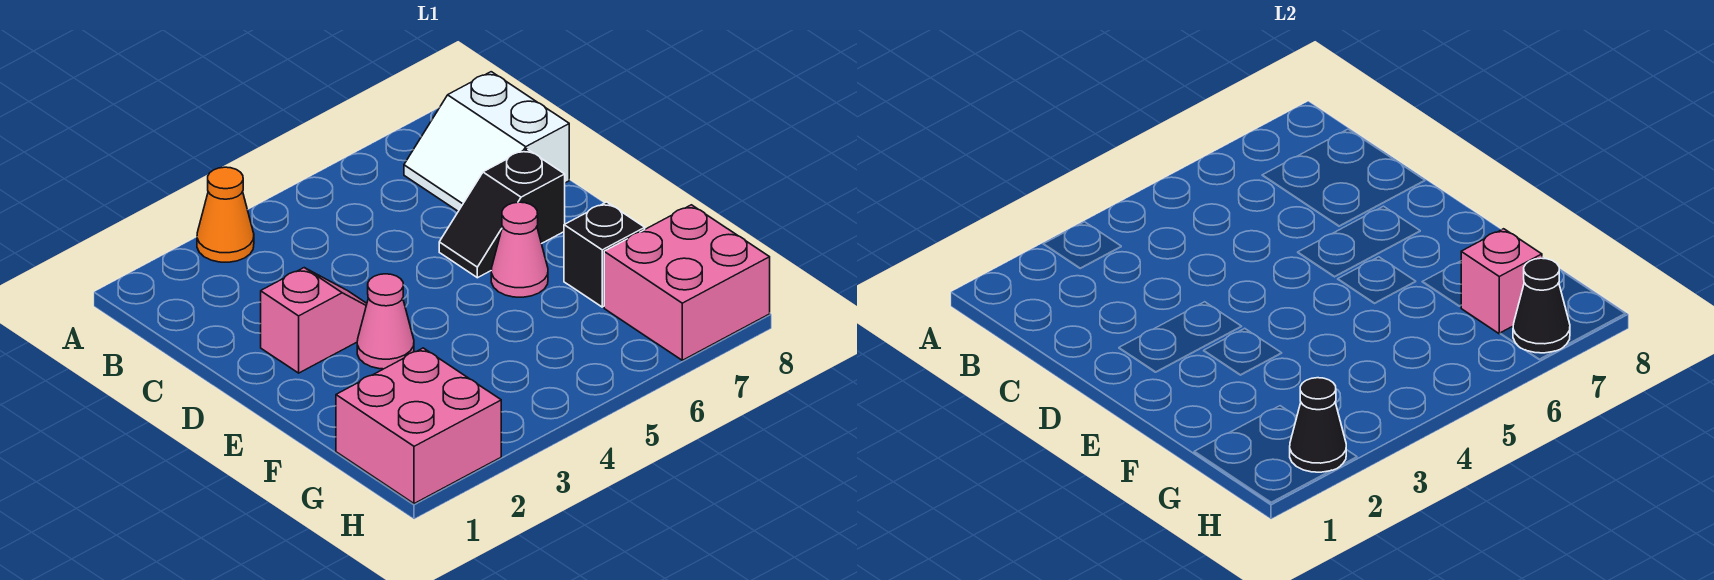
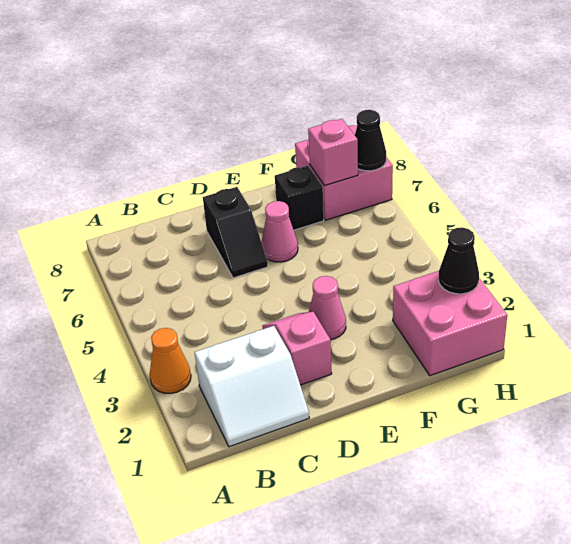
white 2x2 slope [404,72,569,211] -> white 2x2 slope moved to [195,326,309,447]

